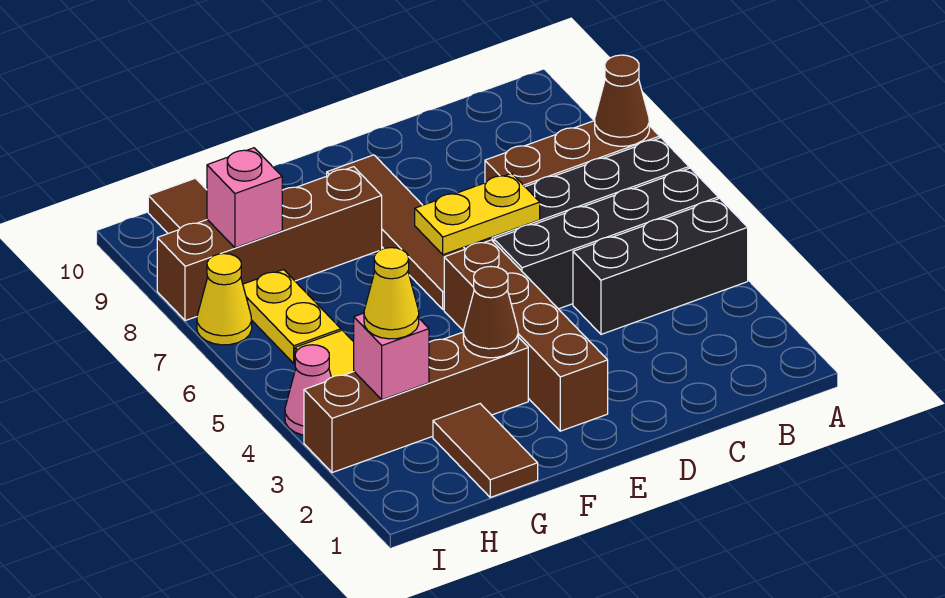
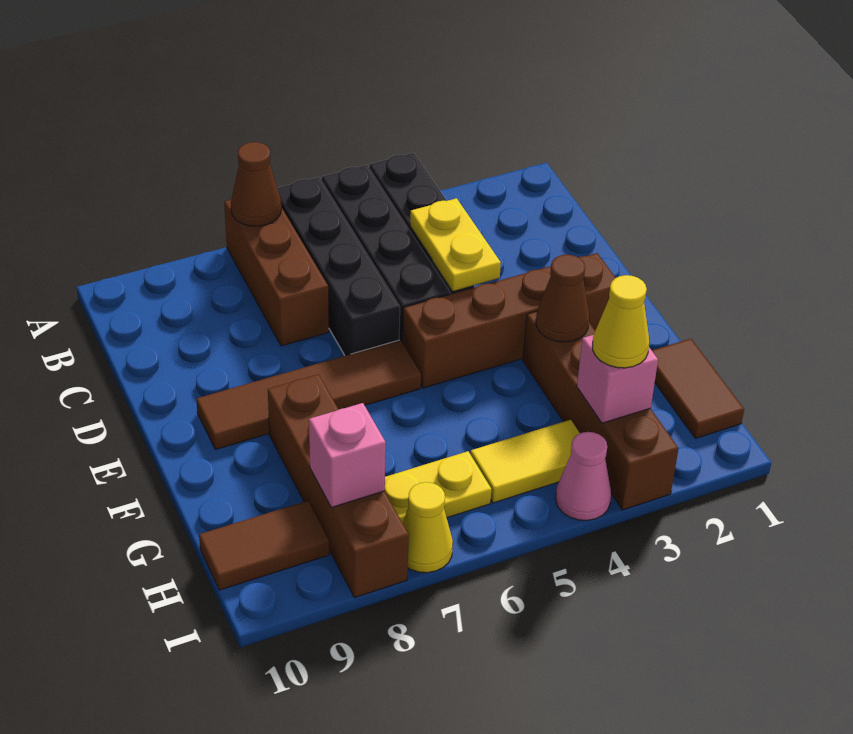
yellow 1x2 plate [415,173,540,255] -> yellow 1x2 plate moved to [410,198,501,291]
brown 1x2 tile [433,404,538,497] -> brown 1x2 tile turned to [652,339,744,438]

